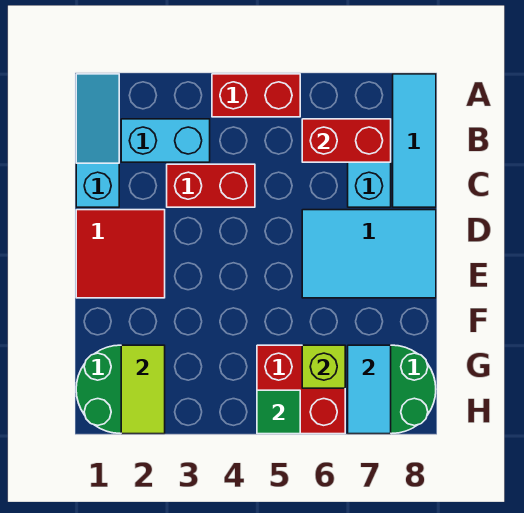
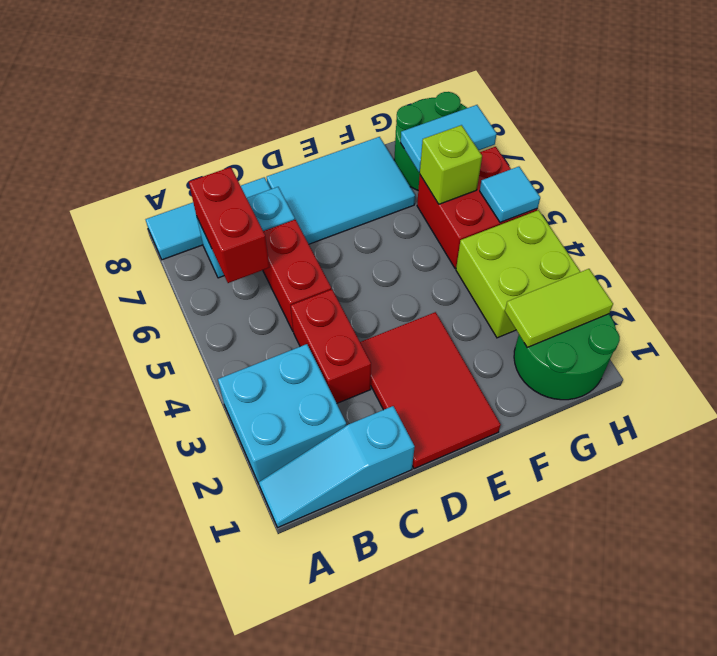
red 1x2 brick [212,74,300,117] -> red 1x2 brick moved to [263,220,331,331]
cyan 1x2 brick [121,119,210,162] -> cyan 2x2 brick [218,344,346,484]
red 2x2 tile [76,210,165,298] -> red 2x3 tile [360,312,501,469]
cyan 2x3 tile [302,210,436,298] -> cyan 2x3 tile turned to [267,137,415,244]
none -> lime 2x2 brick [456,210,580,338]
green 1x1 tile [257,390,300,434] -> cyan 1x1 tile [480,167,540,223]

